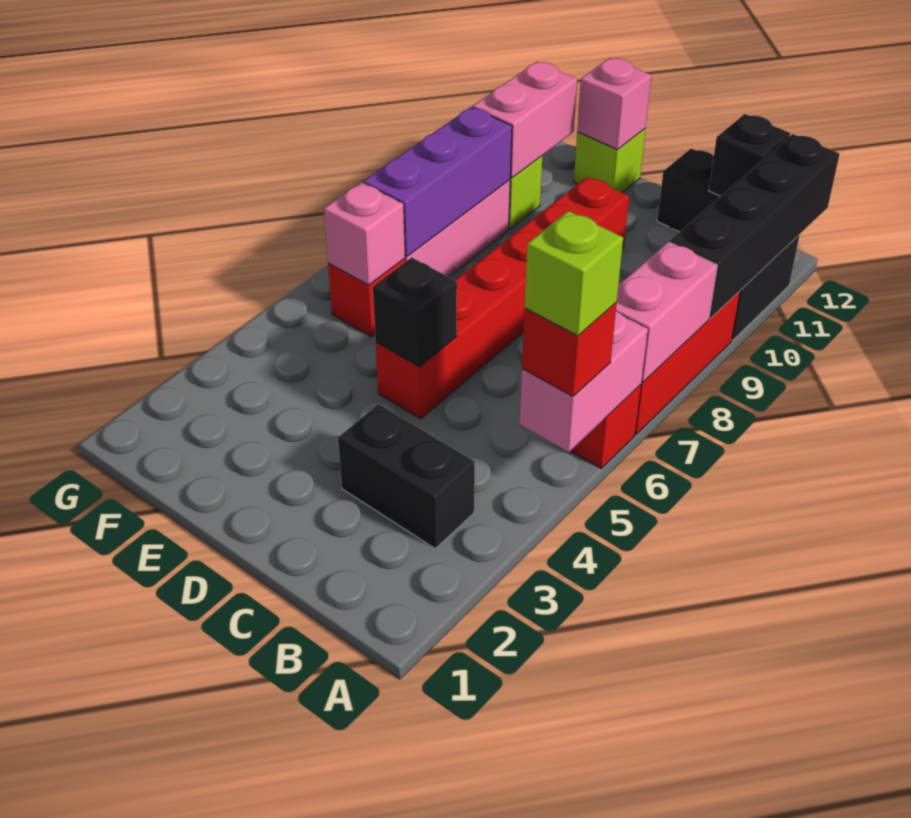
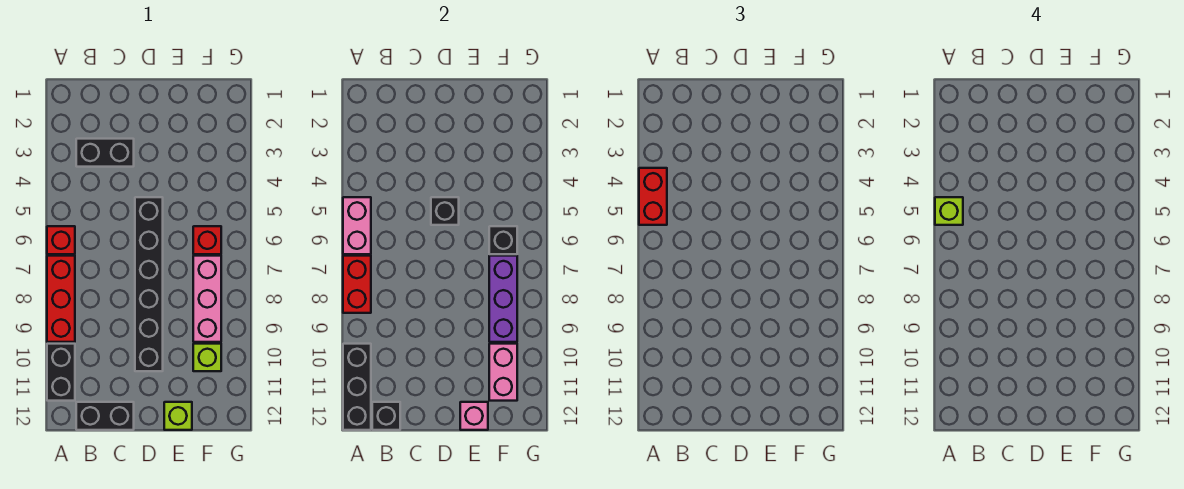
red 1x1 brick [522,303,617,396] -> red 1x2 brick [639,168,667,225]
pink 1x2 brick [616,242,718,382] -> red 1x2 brick [343,256,371,313]
black 1x4 brick [670,134,840,319] -> black 1x3 brick [343,344,371,430]
red 1x6 brick [376,177,629,419] -> black 1x6 brick [135,197,163,371]
pink 1x1 brick [324,182,405,285] -> black 1x1 brick [489,226,517,254]

